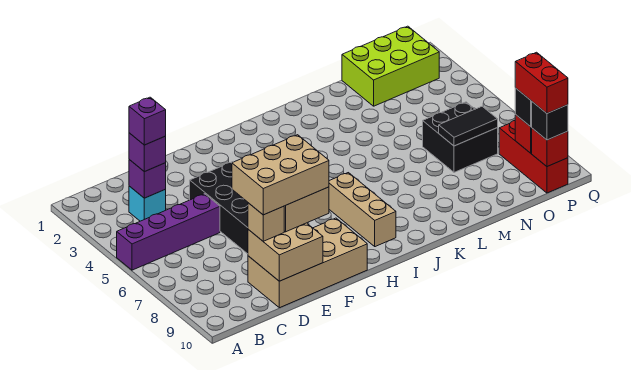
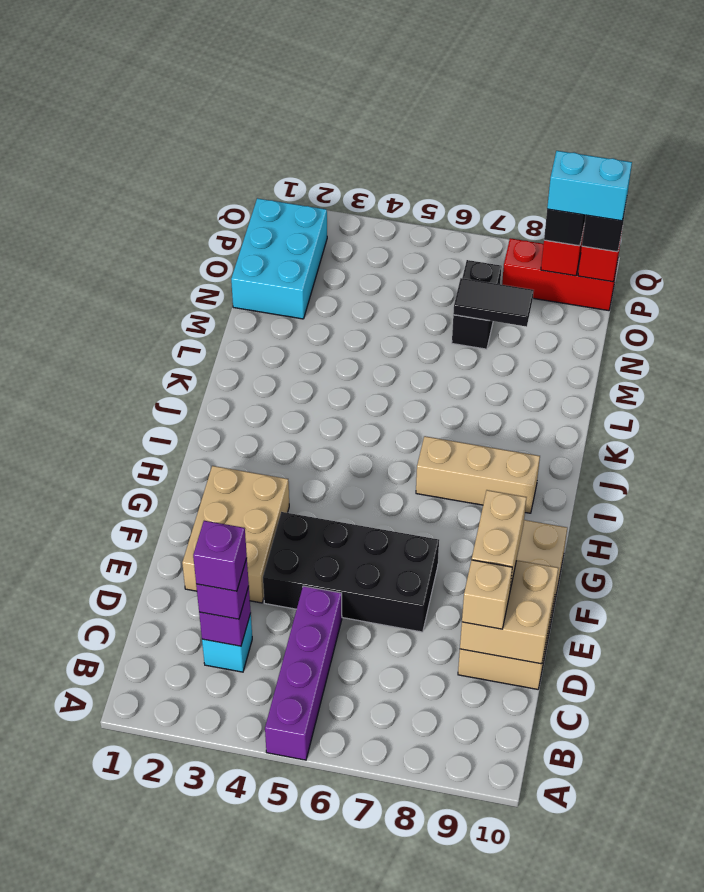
tan 2x3 brick [232,135,329,215] -> tan 2x3 brick moved to [182,466,289,603]
lime 2x3 brick [342,26,439,106] -> cyan 2x3 brick [231,198,327,319]
black 2x2 brick [423,102,498,172] -> black 1x2 brick [452,260,502,349]
black 1x2 tile [439,106,498,146] -> black 1x2 tile turned to [453,278,534,327]
red 1x2 brick [515,52,568,113] -> cyan 1x2 brick [547,151,632,221]

